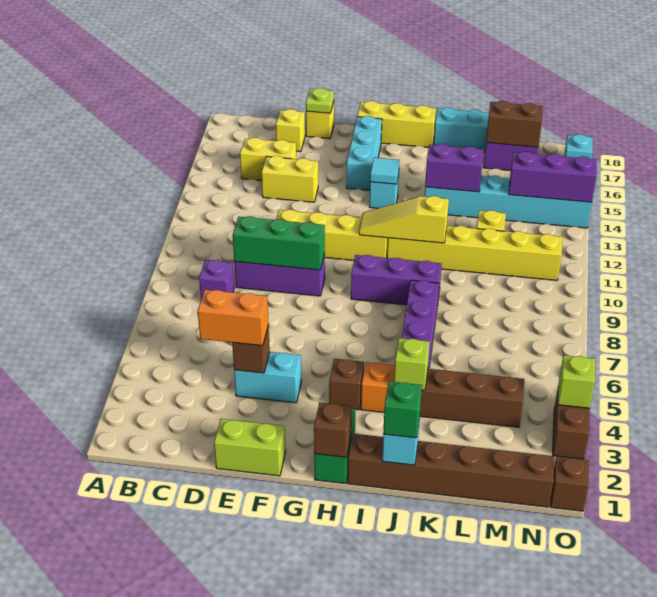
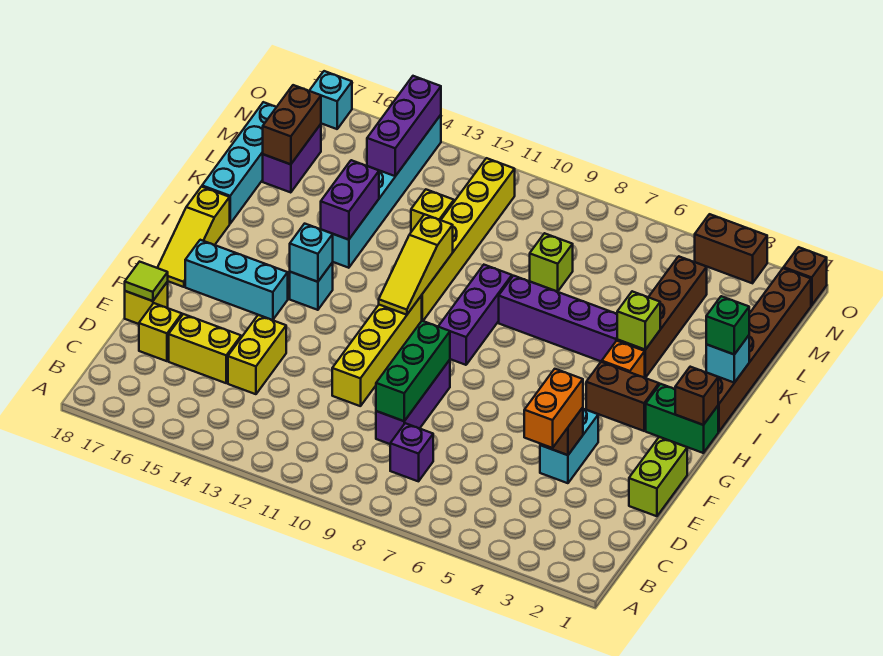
yellow 1x2 brick [240,137,296,180] -> yellow 1x2 brick turned to [169,314,241,383]
lime 1x1 plate [306,88,334,113] -> lime 1x1 tile [125,262,168,301]
yellow 1x3 brick [357,101,436,147] -> yellow 1x3 slope [158,187,230,287]
brown 1x1 brick [329,359,364,410] -> brown 1x2 brick [586,362,659,431]
cyan 1x1 tile [370,158,400,184] -> cyan 1x1 brick [290,224,333,282]
lime 1x1 brick [558,355,595,408] -> lime 1x1 brick moved to [530,233,573,292]

